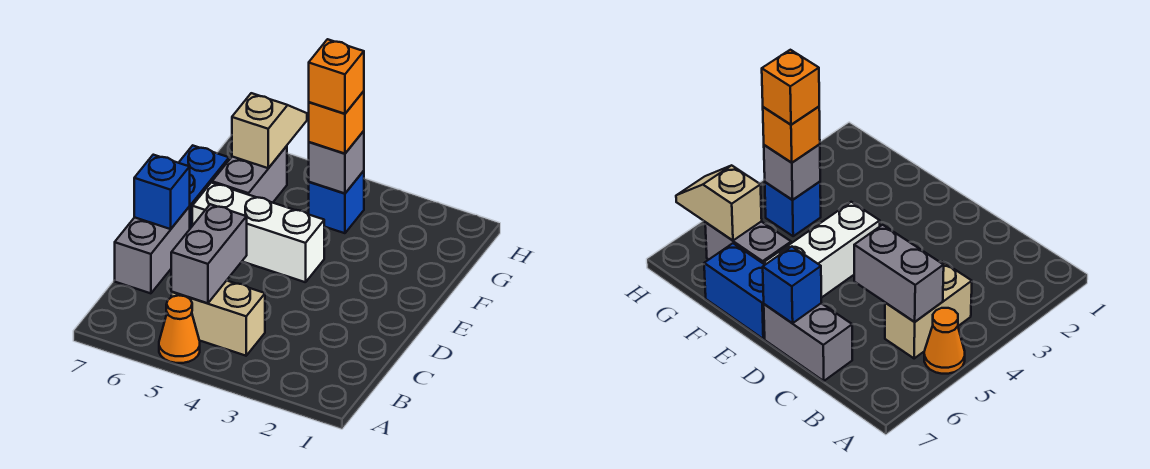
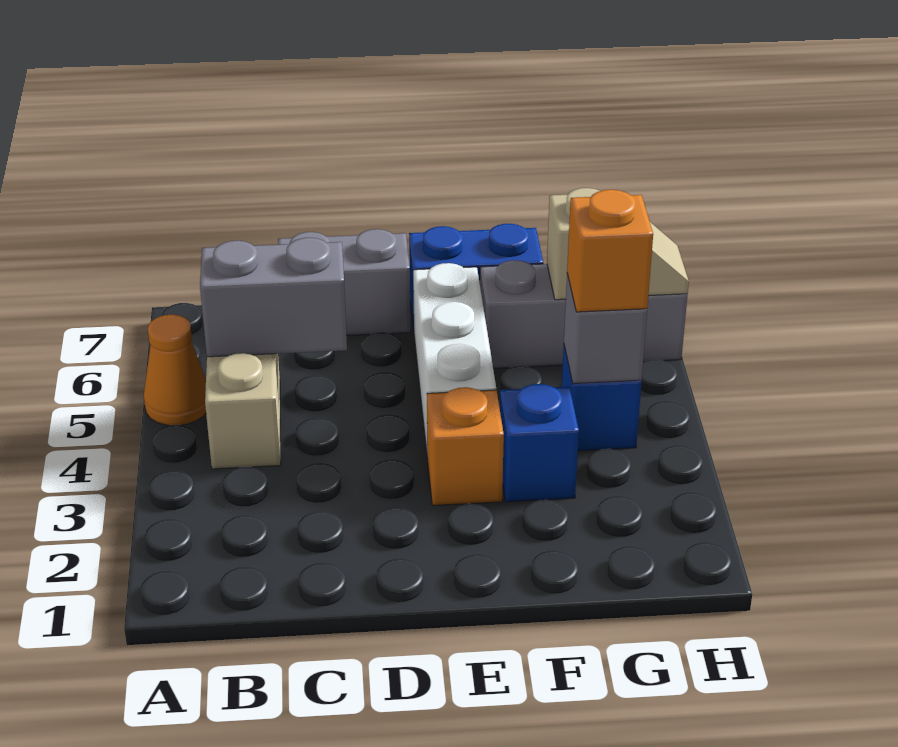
blue 1x1 brick [134,155,190,229] -> blue 1x1 brick moved to [500,384,579,502]
grey 1x2 brick [212,146,287,203] -> grey 1x3 brick [480,260,688,368]
orange 1x1 brick [309,39,364,114] -> orange 1x1 brick moved to [427,387,504,505]

